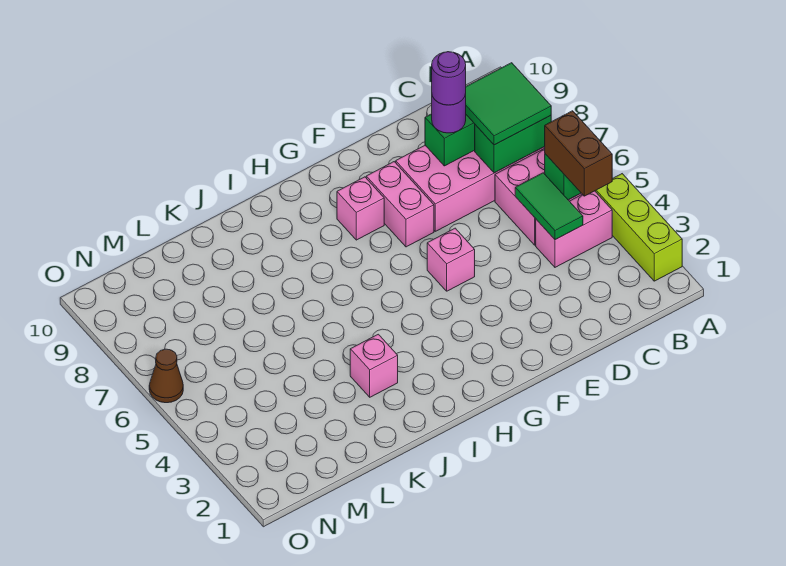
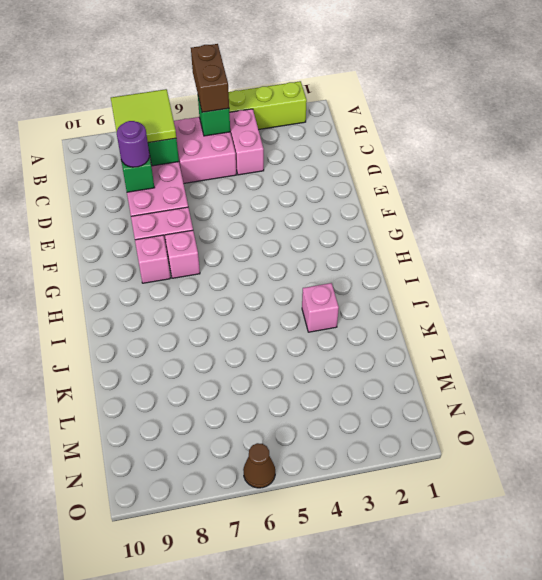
brown 1x2 brick [545,111,612,196] -> brown 1x2 brick turned to [191,44,229,112]
green 2x2 tile [466,63,551,145] -> lime 2x2 tile [111,89,176,143]
green 1x2 tile [515,173,583,240] -> none
purple 1x1 round brick [432,52,466,105] -> none
pink 1x1 brick [427,228,475,291] -> pink 1x1 brick moved to [165,230,200,278]

